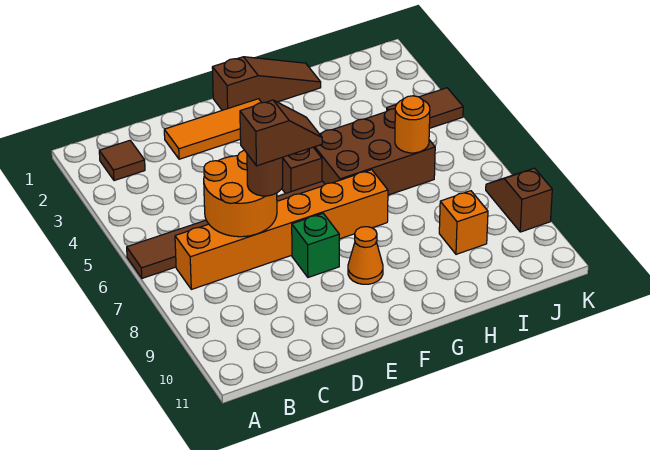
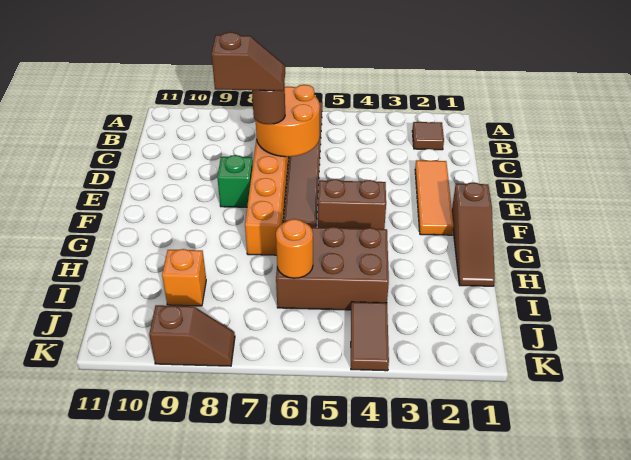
brown 1x2 slope [240,100,322,166] -> brown 1x2 slope turned to [212,32,285,91]
orange 1x1 cone [348,227,383,284] -> none
brown 2x3 brick [313,109,435,195] -> brown 2x3 brick turned to [276,227,389,310]

